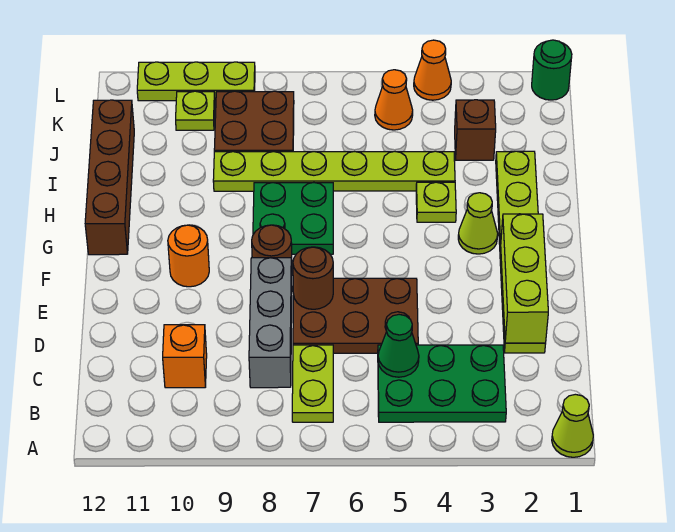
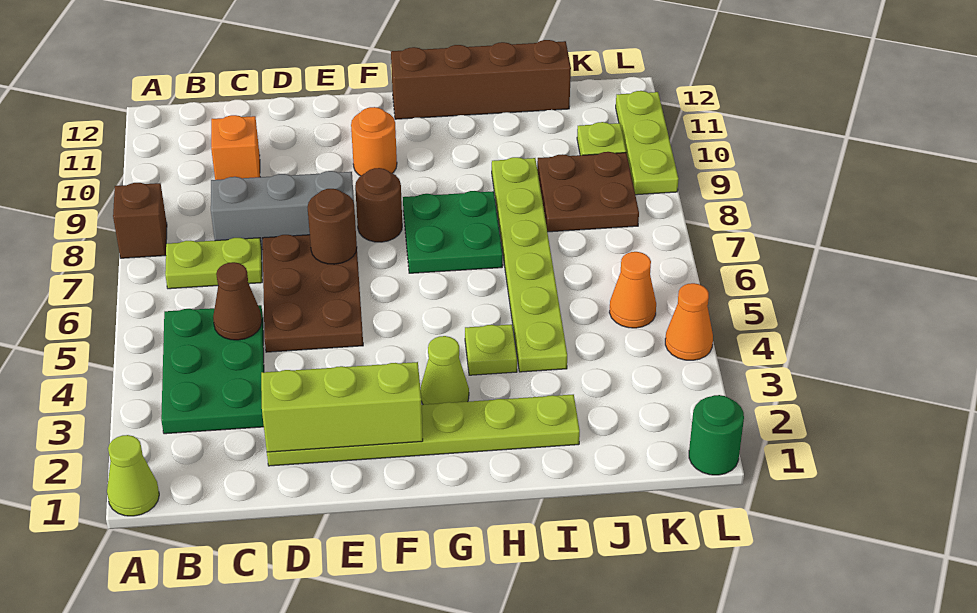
green 1x1 cone [378,314,419,377] -> brown 1x1 cone [213,262,262,340]
brown 1x1 brick [455,100,496,160] -> brown 1x1 brick moved to [113,183,167,258]

